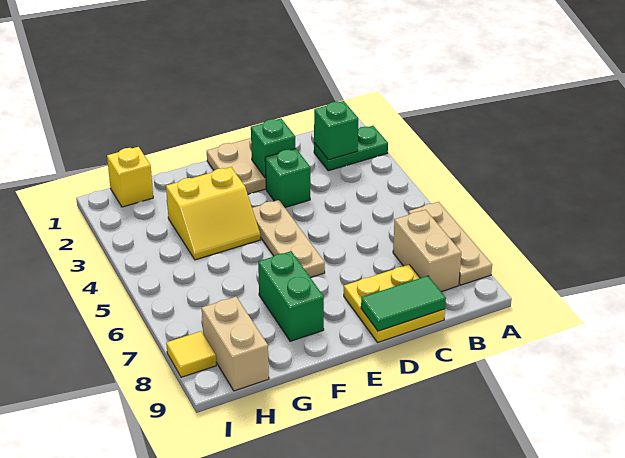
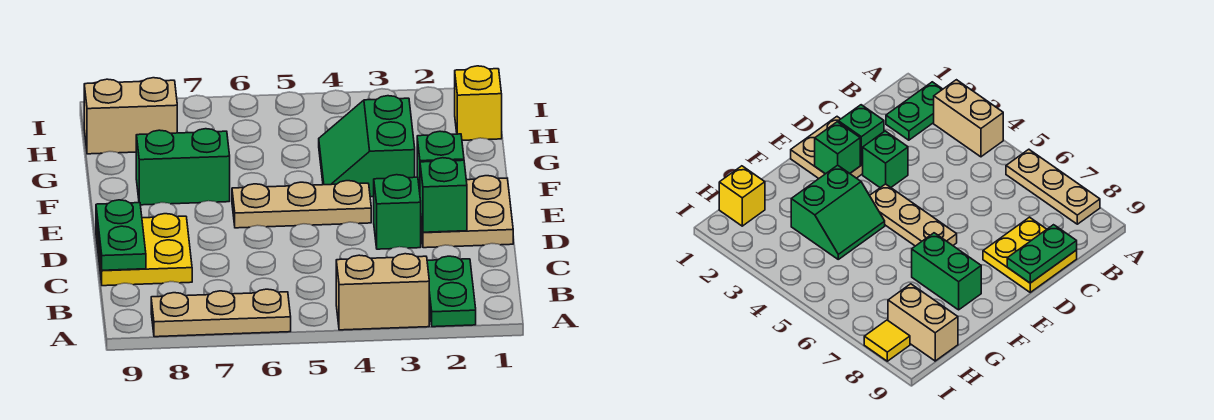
green 1x1 brick [314,101,358,160] -> green 1x1 brick moved to [417,131,464,192]
tan 1x2 brick [393,210,461,292] -> tan 1x2 brick moved to [336,254,429,330]
green 1x2 tile [361,276,446,331] -> green 1x2 plate [96,200,146,270]
yellow 2x2 slope [166,167,260,260] -> green 2x2 slope [319,96,415,197]

